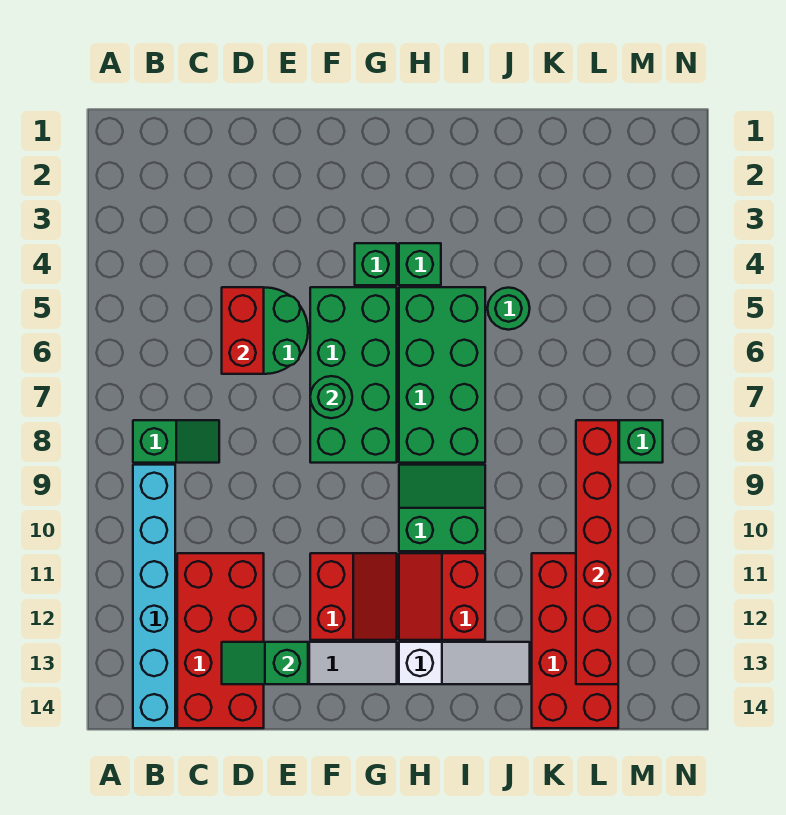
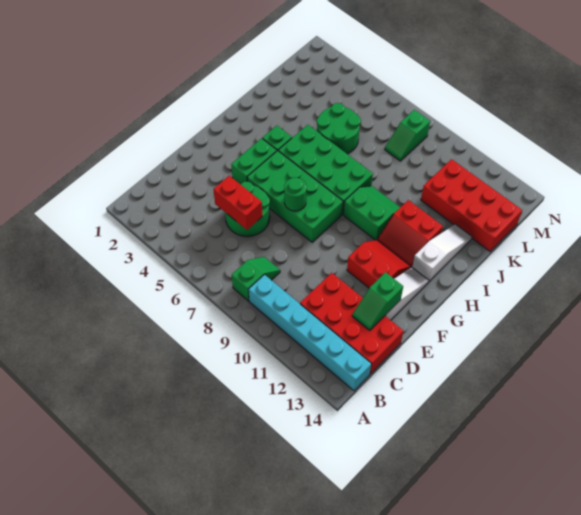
green 1x1 brick [355,243,397,285] -> green 1x2 brick [231,138,277,185]
green 2x2 slope [399,465,485,551] -> green 2x2 slope turned to [343,186,400,240]
green 1x1 round brick [488,288,530,330] -> green 2x2 round brick [317,103,361,154]
red 1x6 brick [576,420,618,684] -> none

